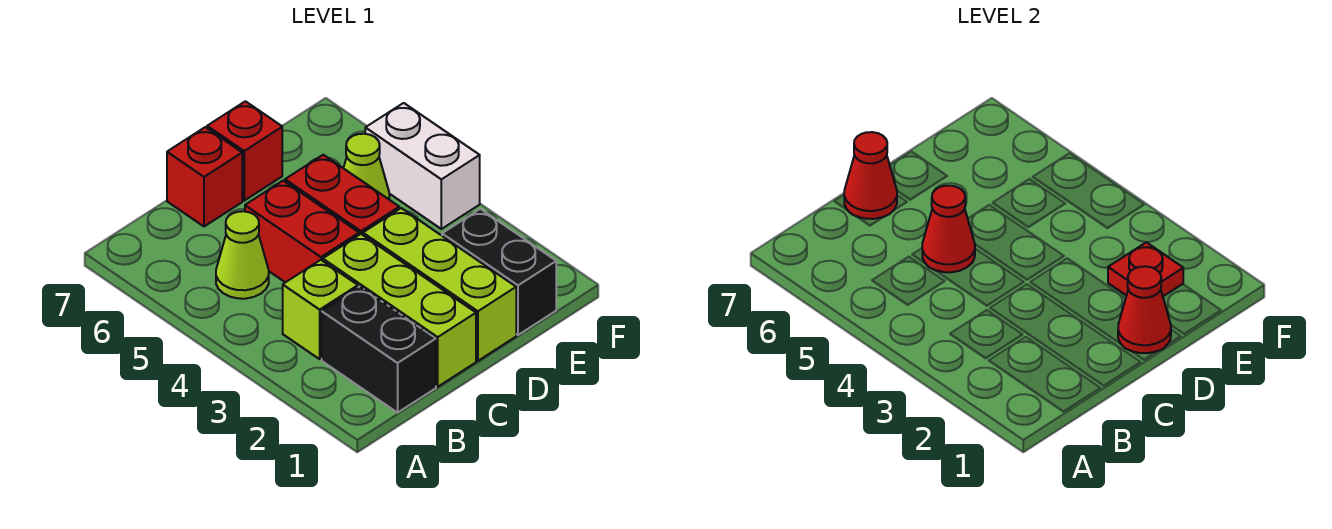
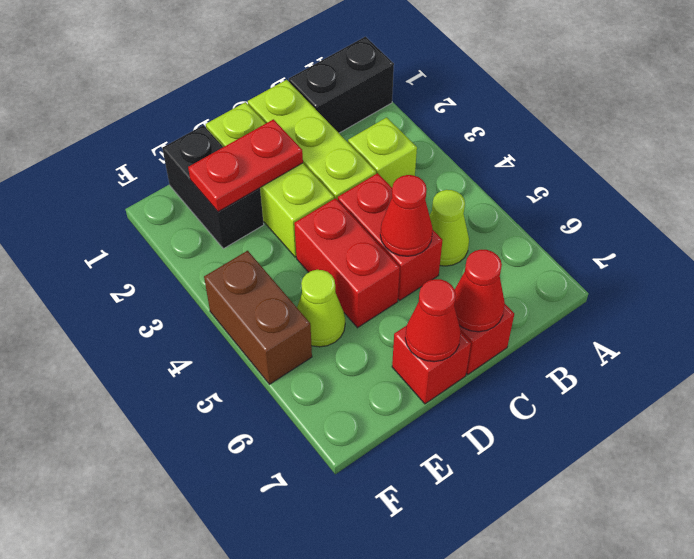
black 1x2 brick [322,287,436,413] -> black 1x2 brick turned to [289,37,394,133]
red 1x1 cone [1118,266,1171,353] -> red 1x1 cone moved to [405,279,461,362]
red 1x1 plate [1108,242,1183,296] -> red 1x2 plate [188,119,303,212]
white 1x2 brick [365,103,480,229] -> brown 1x2 brick [204,251,312,384]

